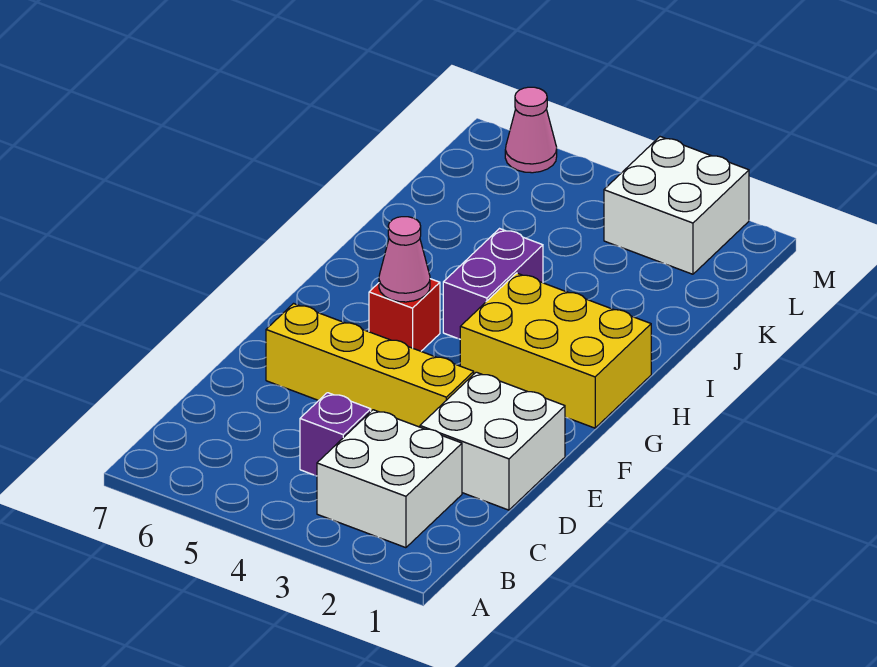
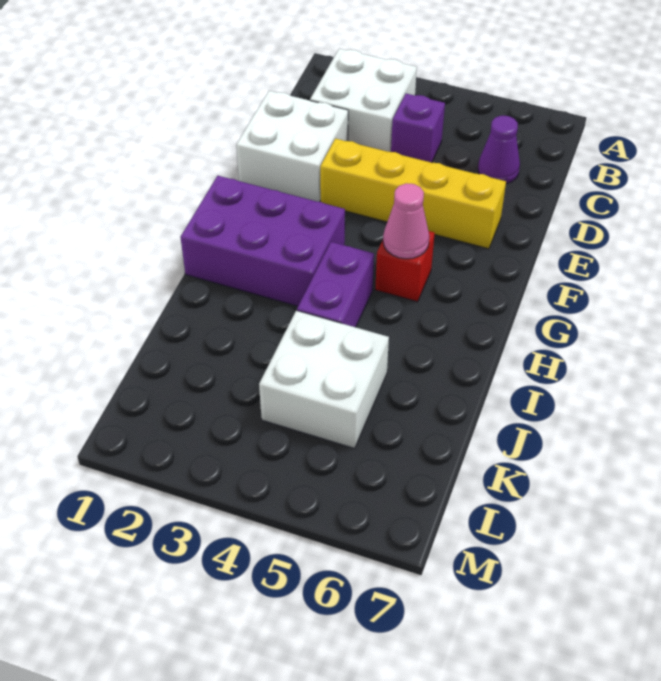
none -> purple 1x1 cone [478,116,520,184]
yellow 2x3 brick [460,273,651,428] -> purple 2x3 brick [181,176,345,306]
white 2x2 brick [604,137,749,274] -> white 2x2 brick moved to [259,311,389,448]
pink 1x1 cone [505,87,557,173] -> none

